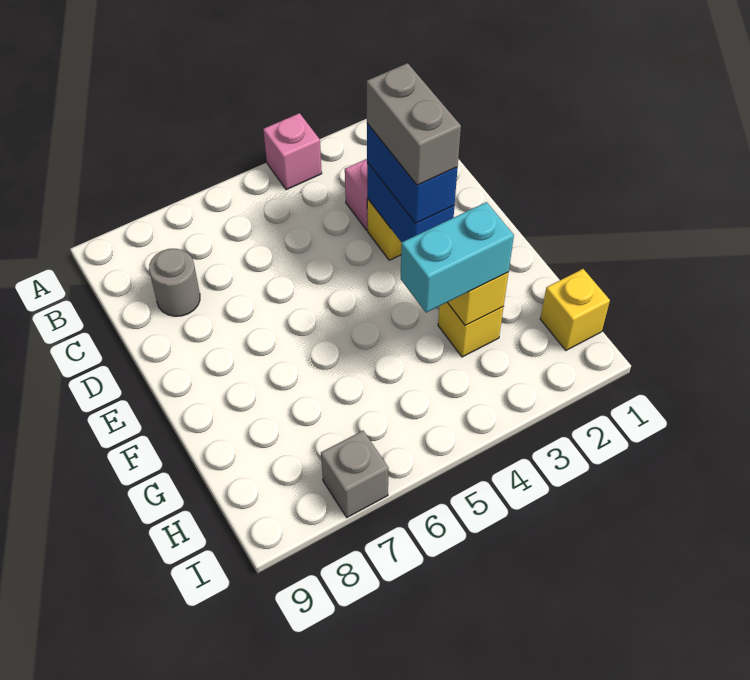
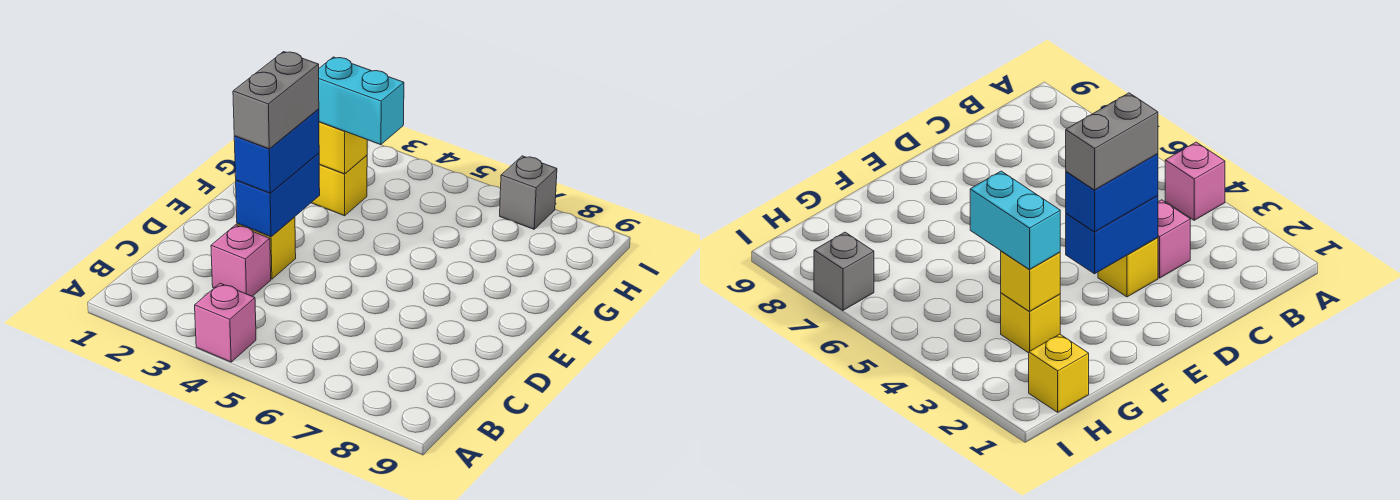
grey 1x1 round brick [149,249,200,316] -> none

